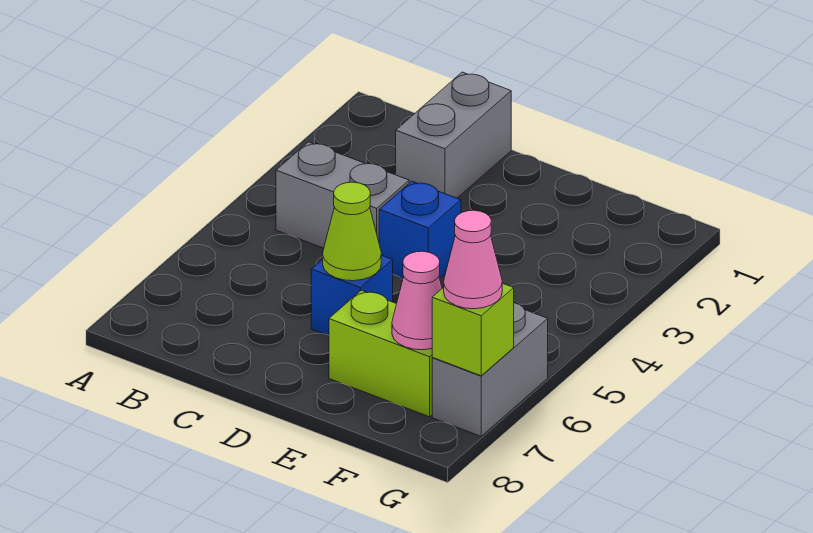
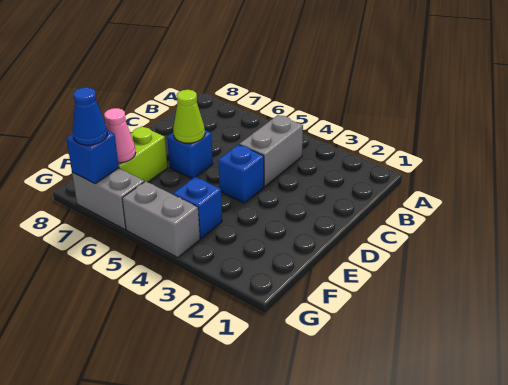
grey 1x2 brick [395,72,511,198] -> grey 1x2 brick moved to [122,181,200,257]
none -> blue 1x1 brick [173,177,222,239]
lime 1x1 brick [432,283,514,376] -> blue 1x1 brick [66,131,119,184]
pink 1x1 cone [444,210,502,309] -> blue 1x1 cone [73,87,107,145]

